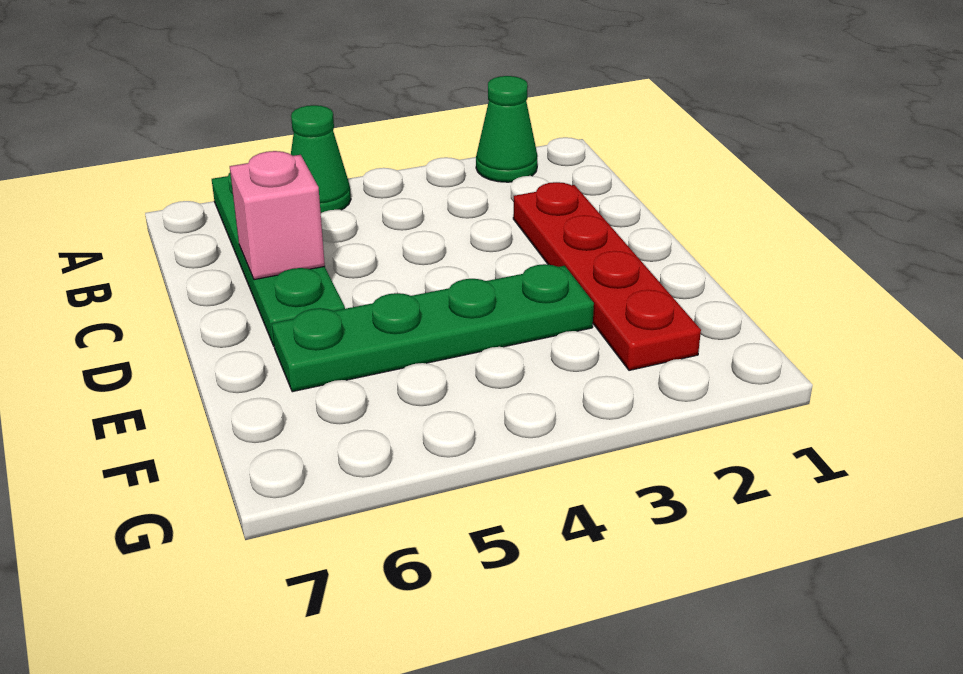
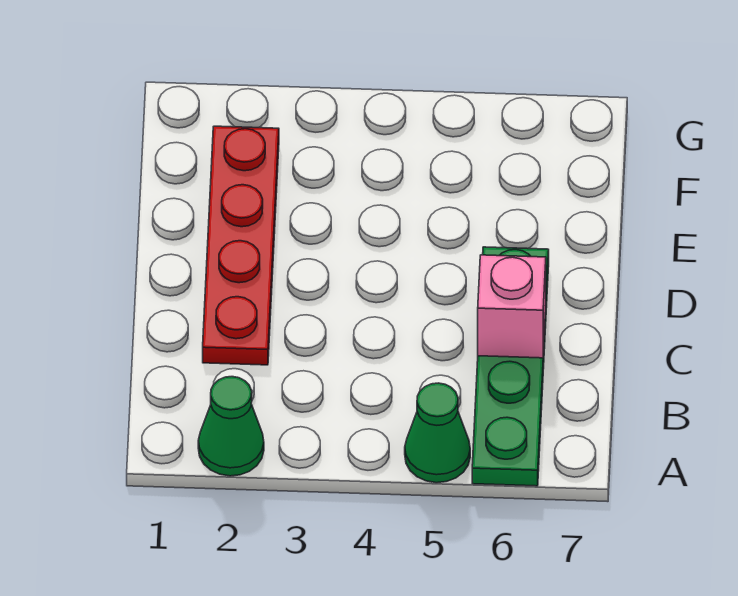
green 1x4 plate [272,264,594,392] -> none

